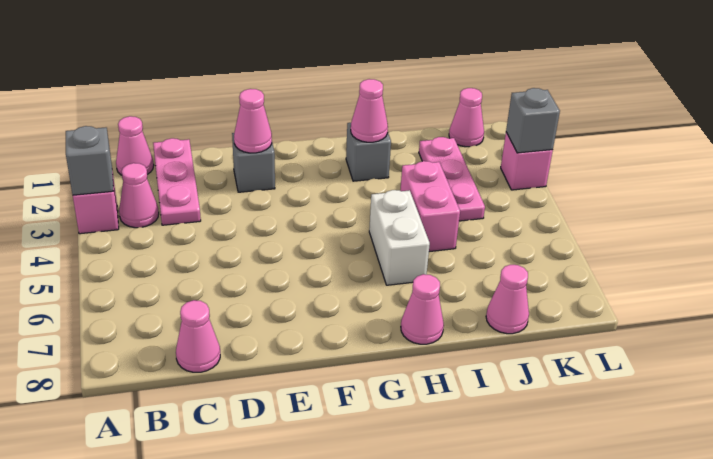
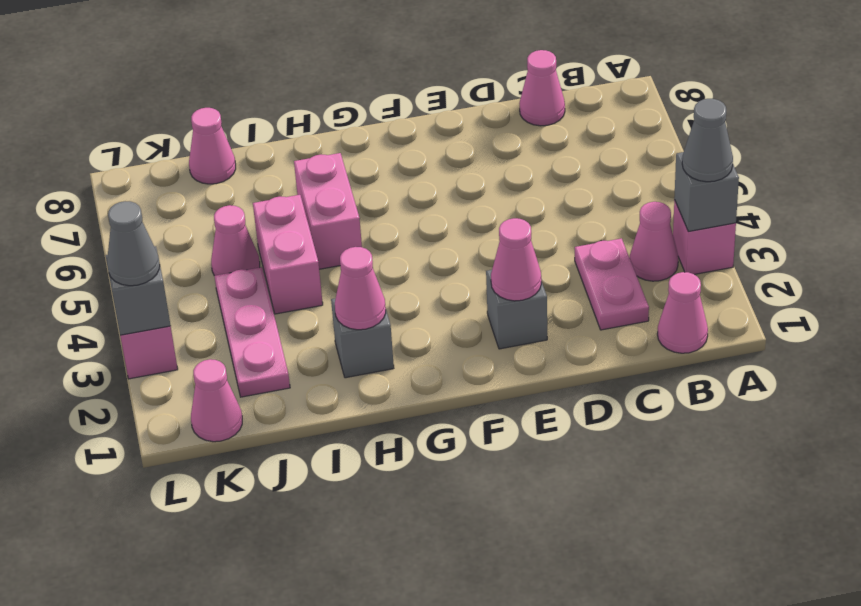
none -> grey 1x1 cone [682,99,733,182]
pink 1x3 plate [153,138,201,225] -> pink 1x2 plate [575,238,649,330]
white 1x2 brick [369,190,430,285] -> pink 1x2 brick [294,153,362,269]
pink 1x1 cone [401,274,444,344] -> pink 1x1 cone moved to [211,205,260,276]
none -> grey 1x1 cone [107,201,160,286]

